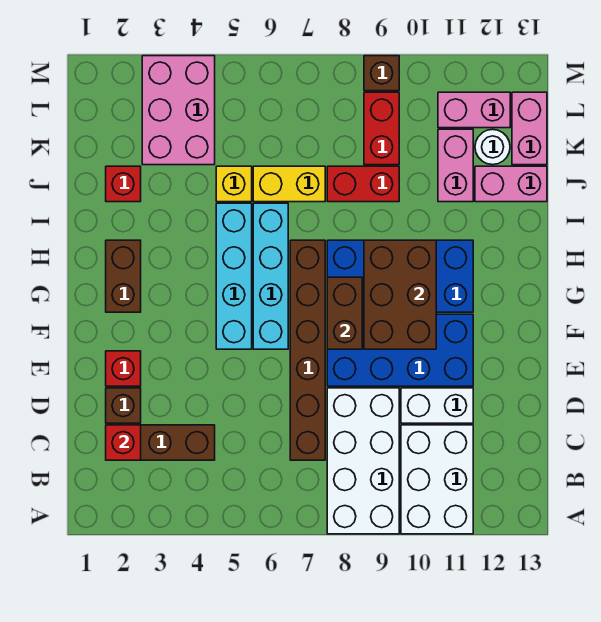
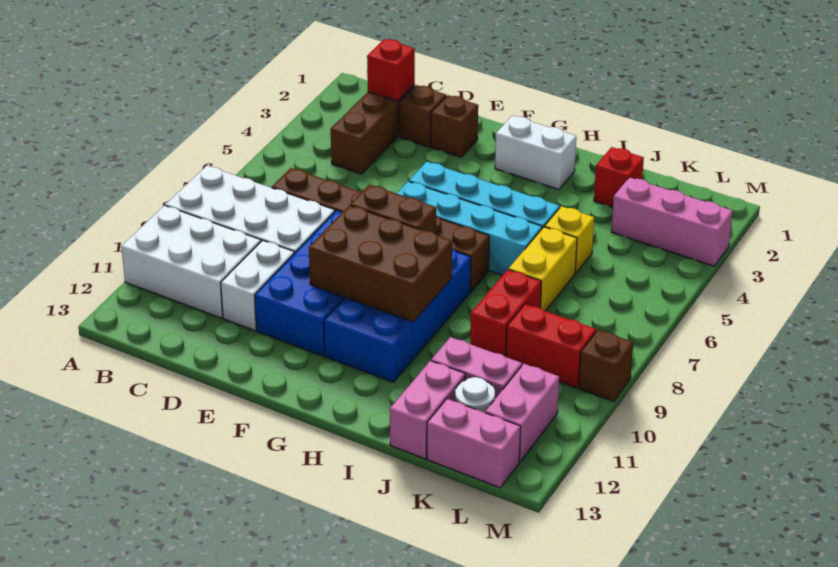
red 1x1 brick [106,351,141,386] -> brown 1x1 brick [431,95,478,157]
brown 1x2 brick [106,240,141,312] -> white 1x2 brick [495,116,576,189]
pink 2x3 brick [142,56,215,165] -> pink 1x3 brick [611,177,733,266]

